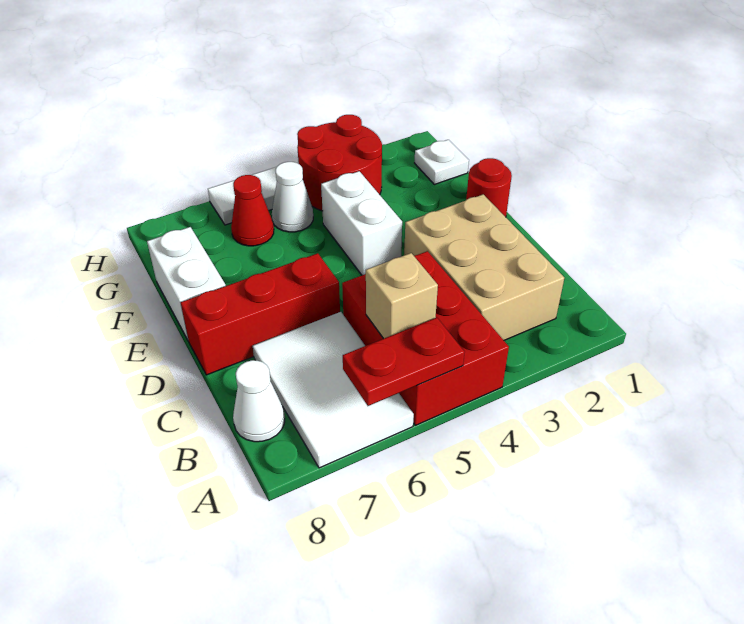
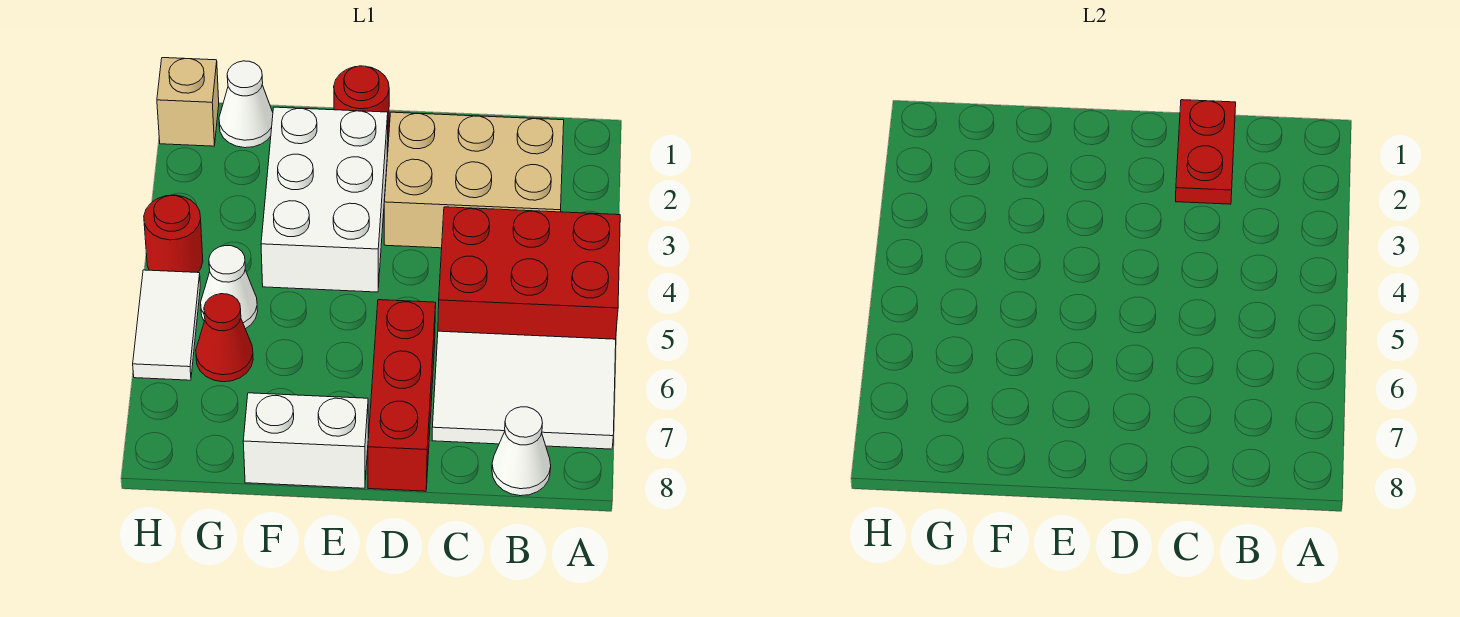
red 1x2 plate [343,318,465,406] -> red 1x2 plate moved to [1176,100,1236,204]
tan 1x1 brick [366,253,438,339] -> tan 1x1 brick moved to [157,58,219,146]
white 1x2 brick [321,171,402,275] -> white 2x3 brick [261,107,388,292]
white 1x1 plate [415,140,469,184] -> white 1x1 cone [219,61,273,148]
red 2x2 round brick [297,115,382,211] -> red 1x1 round brick [144,195,203,273]

